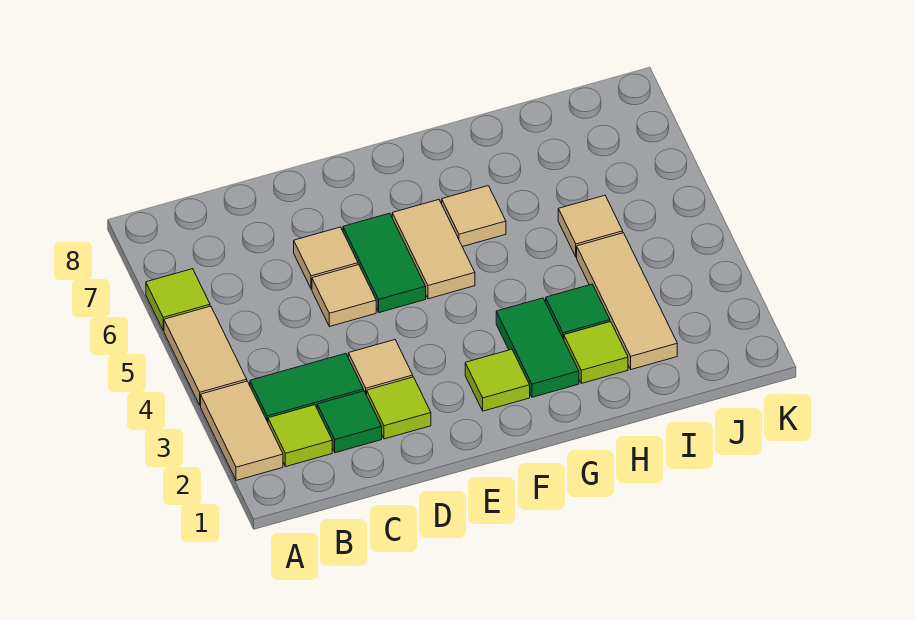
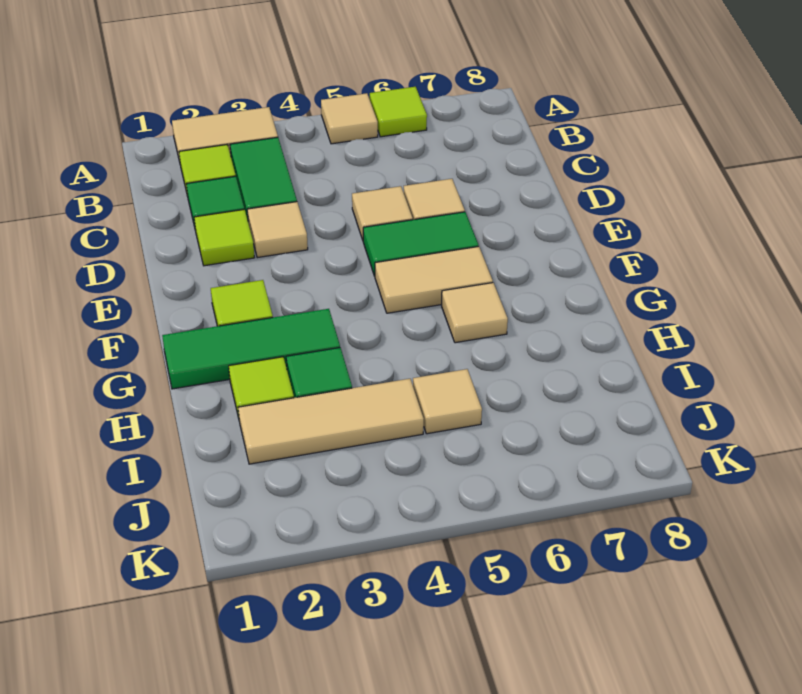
tan 1x2 tile [164,306,247,405] -> tan 1x1 tile [321,93,378,144]
green 1x2 tile [496,298,579,397] -> green 1x3 tile [162,309,340,389]

